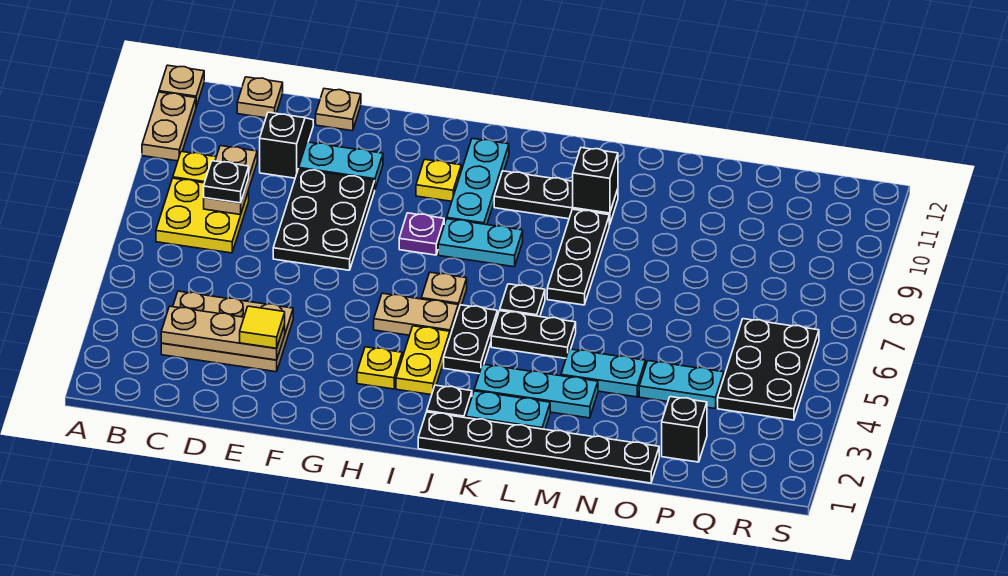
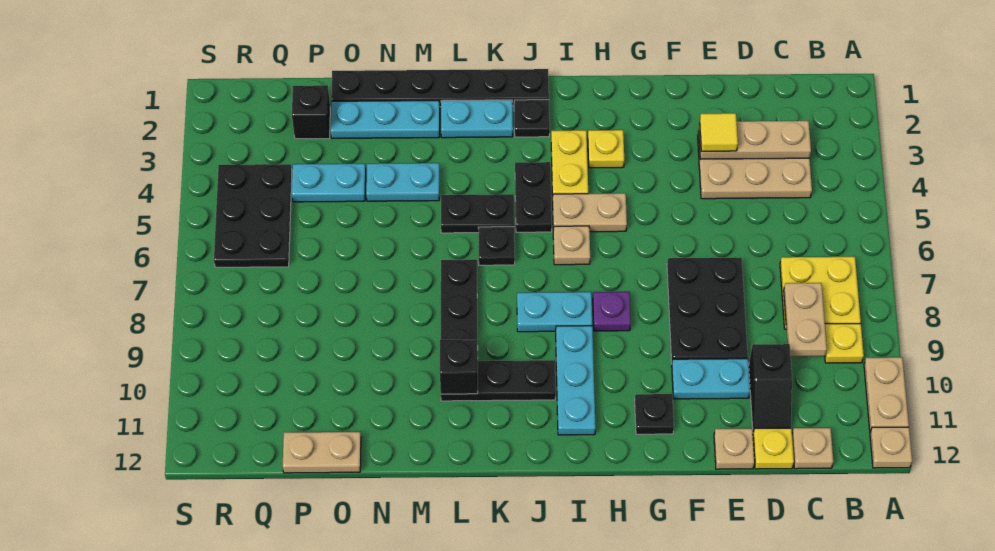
black 1x1 plate [204,161,249,203] -> black 1x1 plate moved to [635,394,674,434]
yellow 1x1 plate [416,159,461,201] -> yellow 1x1 plate moved to [753,428,794,469]
cyan 1x3 plate [474,364,598,418] -> cyan 1x3 plate moved to [331,101,440,138]
none -> tan 1x2 plate [283,432,361,473]

